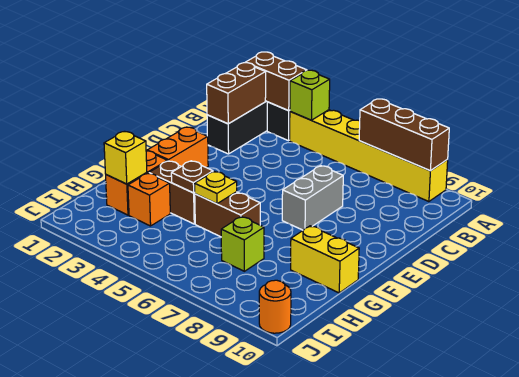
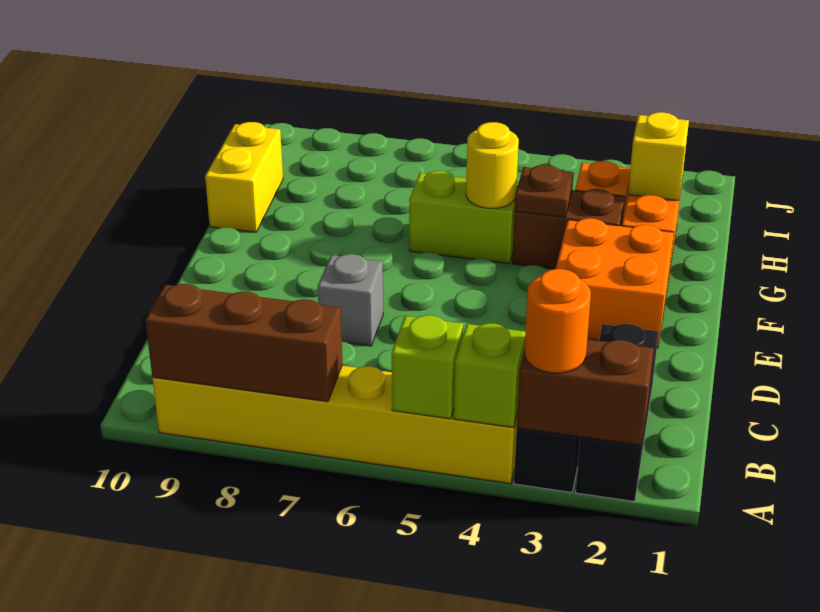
brown 1x2 brick [207,62,266,124] -> none
grey 1x2 brick [282,166,343,230] -> grey 1x1 brick [318,254,383,346]
orange 1x2 brick [147,127,208,168] -> orange 2x2 brick [556,218,674,348]
brown 1x2 brick [195,192,260,237] -> lime 1x2 brick [409,171,518,263]
yellow 1x1 plate [194,171,237,204] -> yellow 1x1 round brick [466,122,519,208]
yellow 1x2 brick [291,226,359,293] -> yellow 1x2 brick turned to [205,122,283,232]
lime 1x1 brick [221,217,264,271] -> lime 1x1 brick moved to [392,315,463,419]
orange 1x1 round brick [259,280,291,333] -> orange 1x1 round brick moved to [524,269,591,373]

